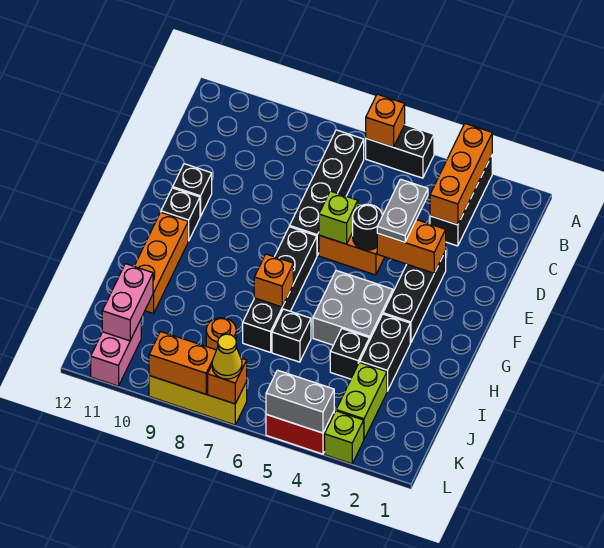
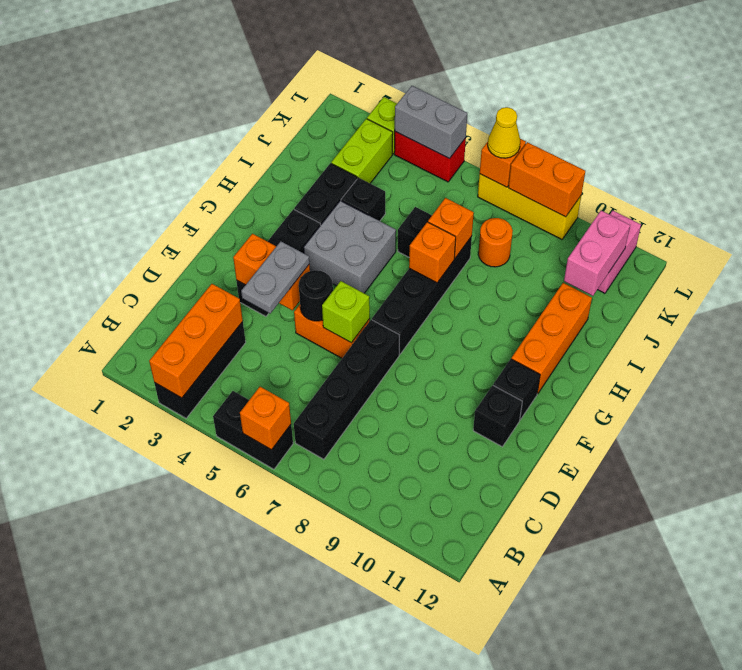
none -> orange 1x1 brick [428,198,474,258]

